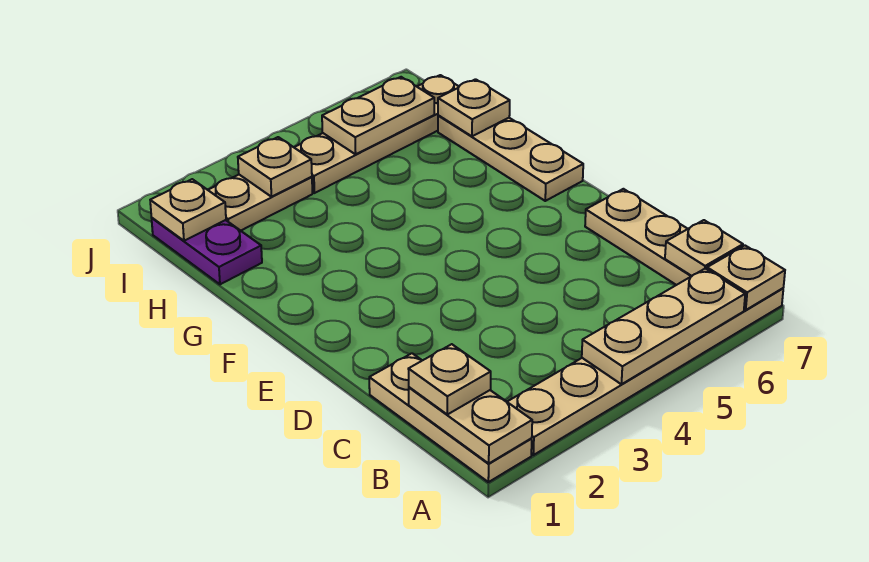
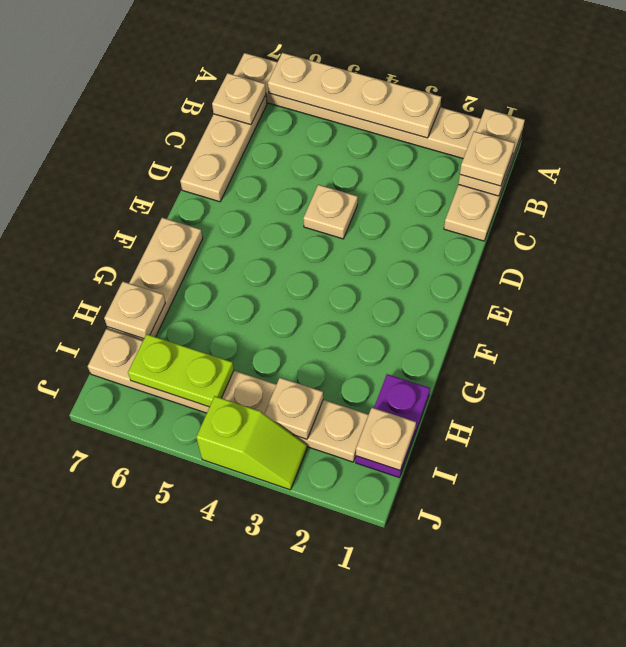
tan 1x3 plate [582,269,745,384] -> tan 1x4 plate [268,53,441,138]
tan 1x1 plate [707,246,785,310] -> tan 1x1 plate moved to [303,185,358,239]
tan 1x2 plate [322,77,434,154] -> lime 1x2 plate [128,334,234,407]
none -> lime 1x2 slope [196,396,307,490]

